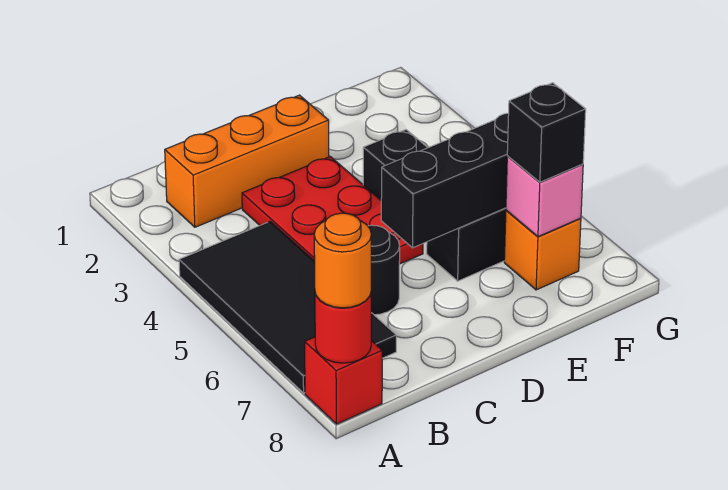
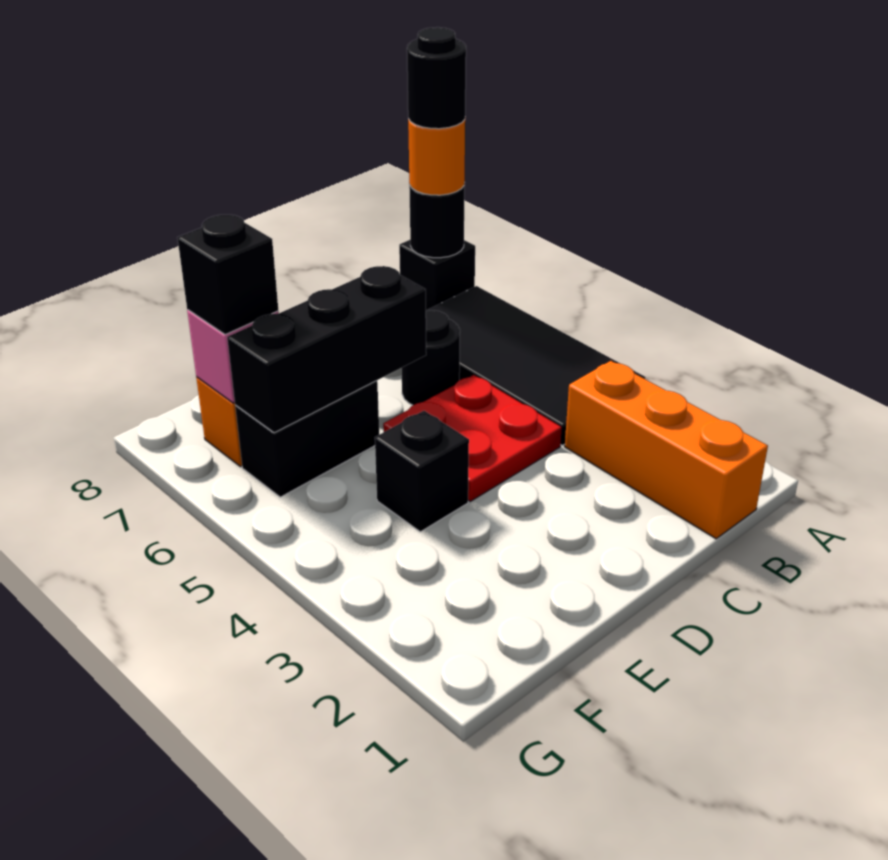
red 1x1 brick [305,337,382,424] -> black 1x1 brick [399,240,475,310]
red 1x1 round brick [315,293,371,363] -> black 1x1 round brick [409,183,465,258]
none -> black 1x1 round brick [407,27,466,129]
orange 1x3 brick [165,95,329,227] -> orange 1x3 brick turned to [565,361,768,539]
red 2x3 plate [242,157,423,264] -> red 2x2 plate [383,375,562,501]

